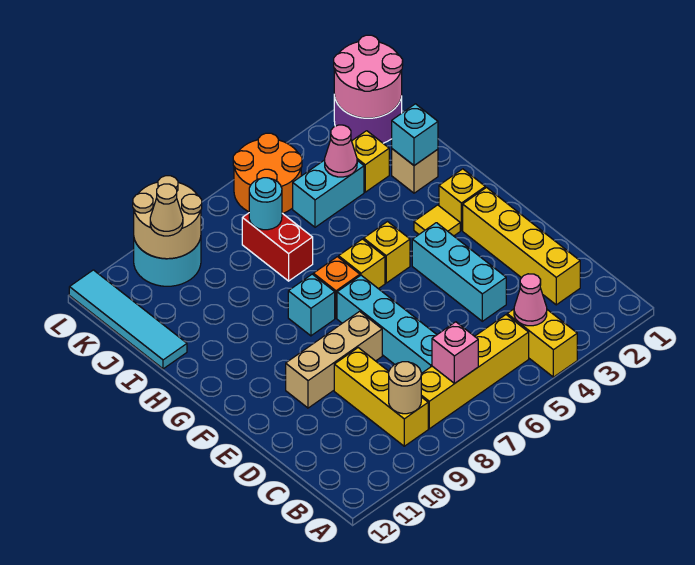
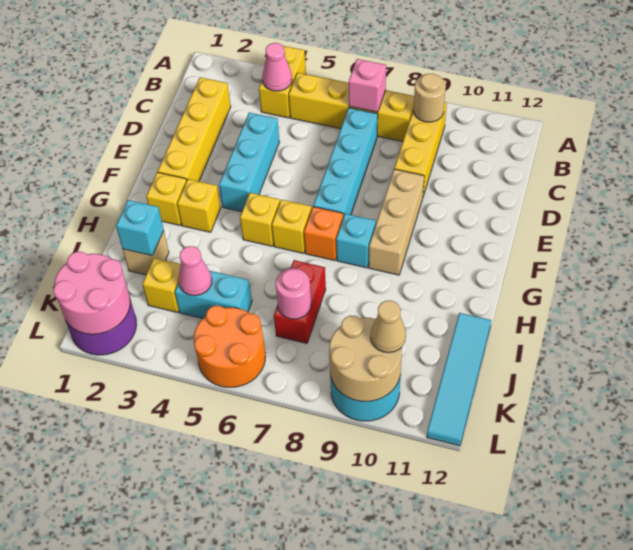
tan 1x3 brick [286,311,382,408] -> tan 1x3 brick turned to [369,169,424,275]
yellow 1x1 tile [414,205,460,236] -> yellow 1x1 brick [177,179,221,232]
cyan 1x1 round brick [249,178,282,230] -> pink 1x1 round brick [276,268,311,319]

